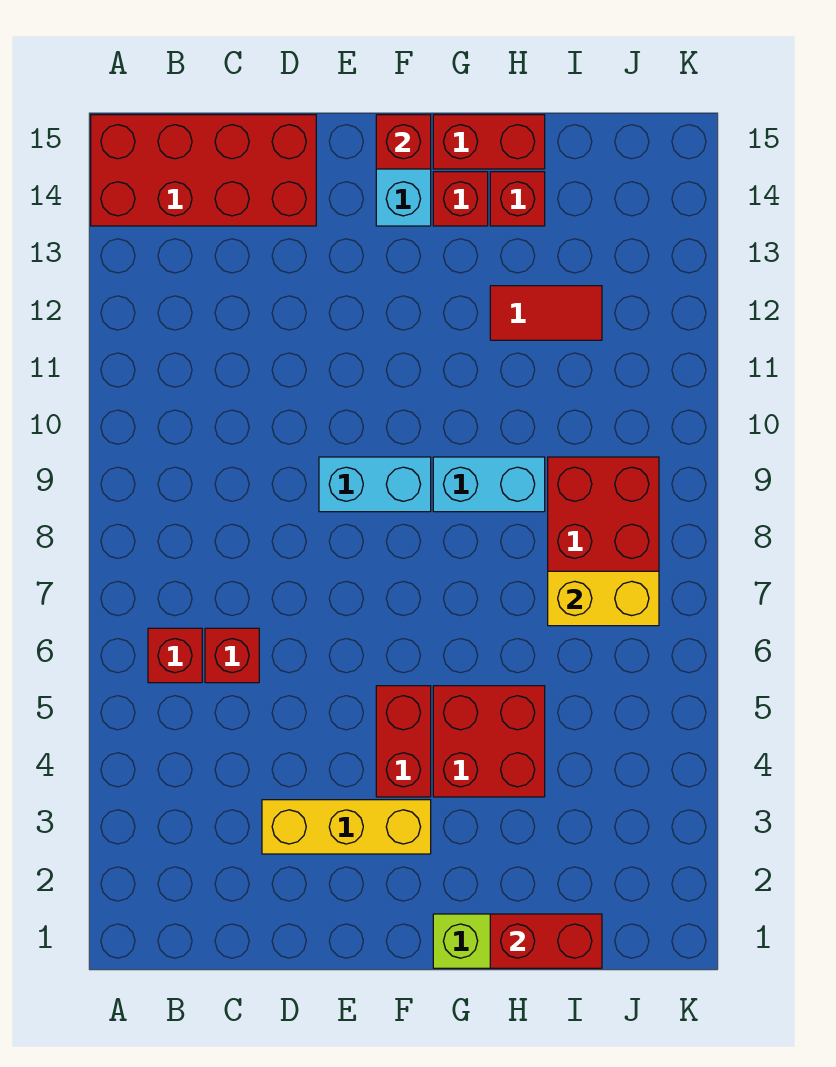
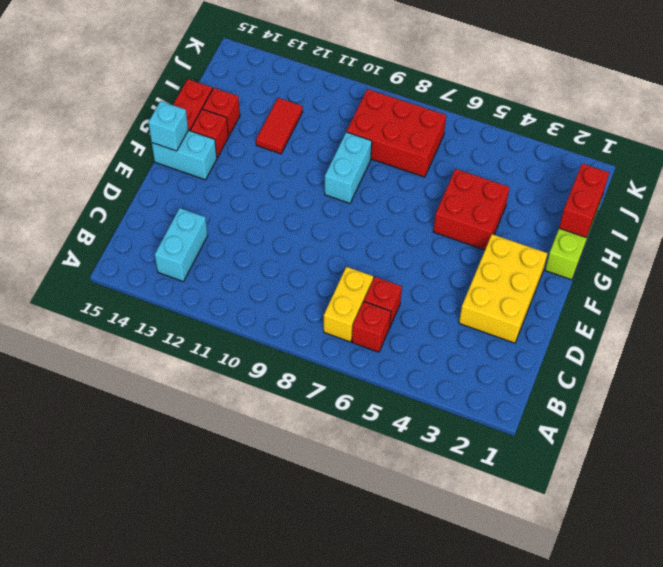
red 2x4 brick [91,115,316,226] -> none
yellow 1x3 brick [262,800,431,854] -> yellow 2x3 brick [459,234,548,343]
cyan 1x2 brick [319,457,431,512] -> cyan 1x2 brick moved to [155,208,208,281]
red 1x2 brick [376,686,431,797] -> none
red 1x1 brick [376,115,431,169] -> cyan 1x1 brick [148,101,188,151]
yellow 1x2 brick [548,571,659,626] -> yellow 1x2 brick moved to [324,267,373,342]

